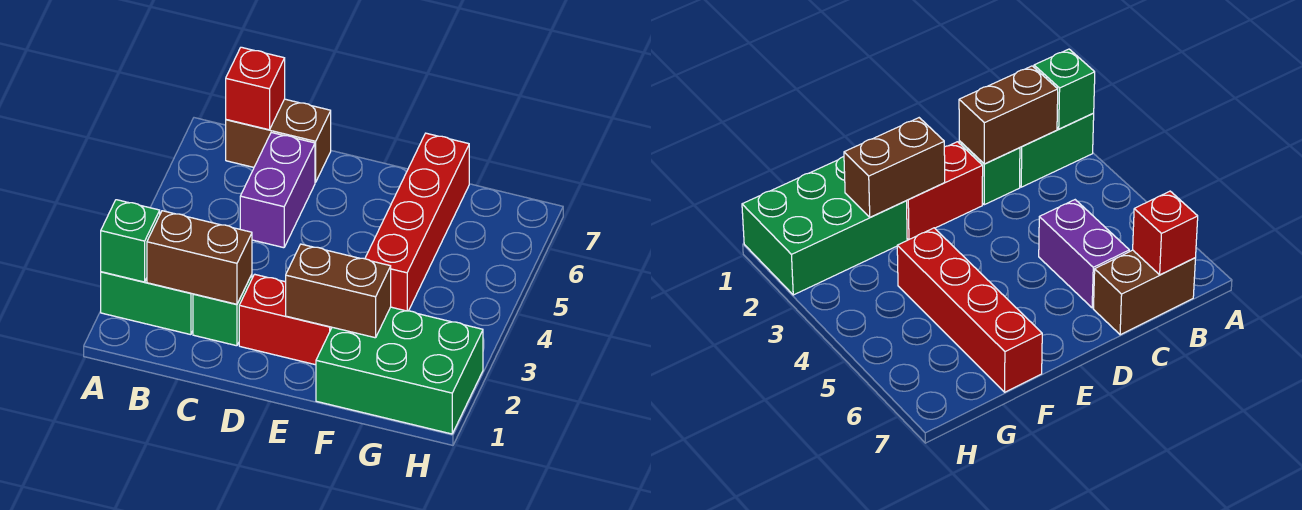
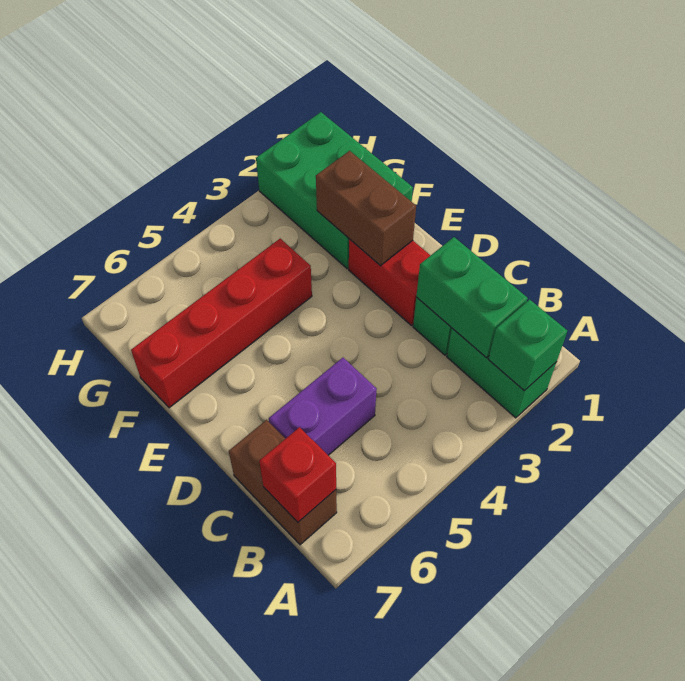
brown 1x2 brick [147,211,252,304] -> green 1x2 brick [416,237,528,358]

